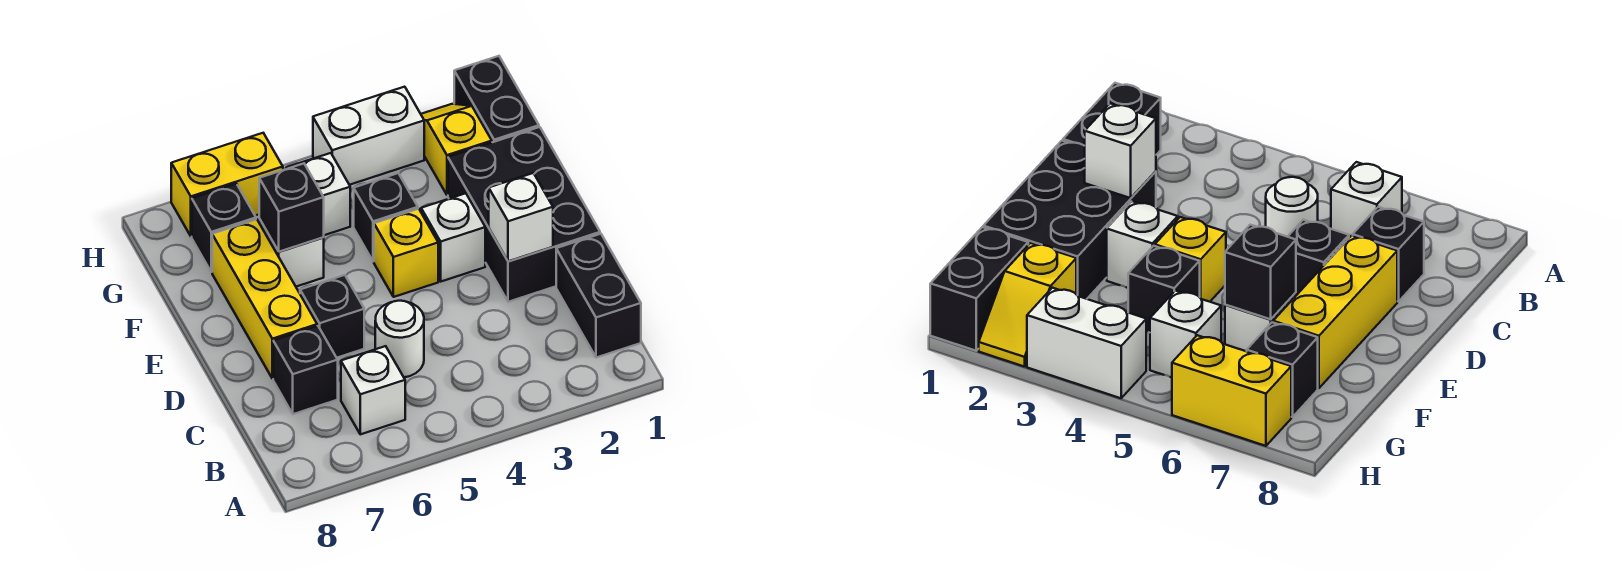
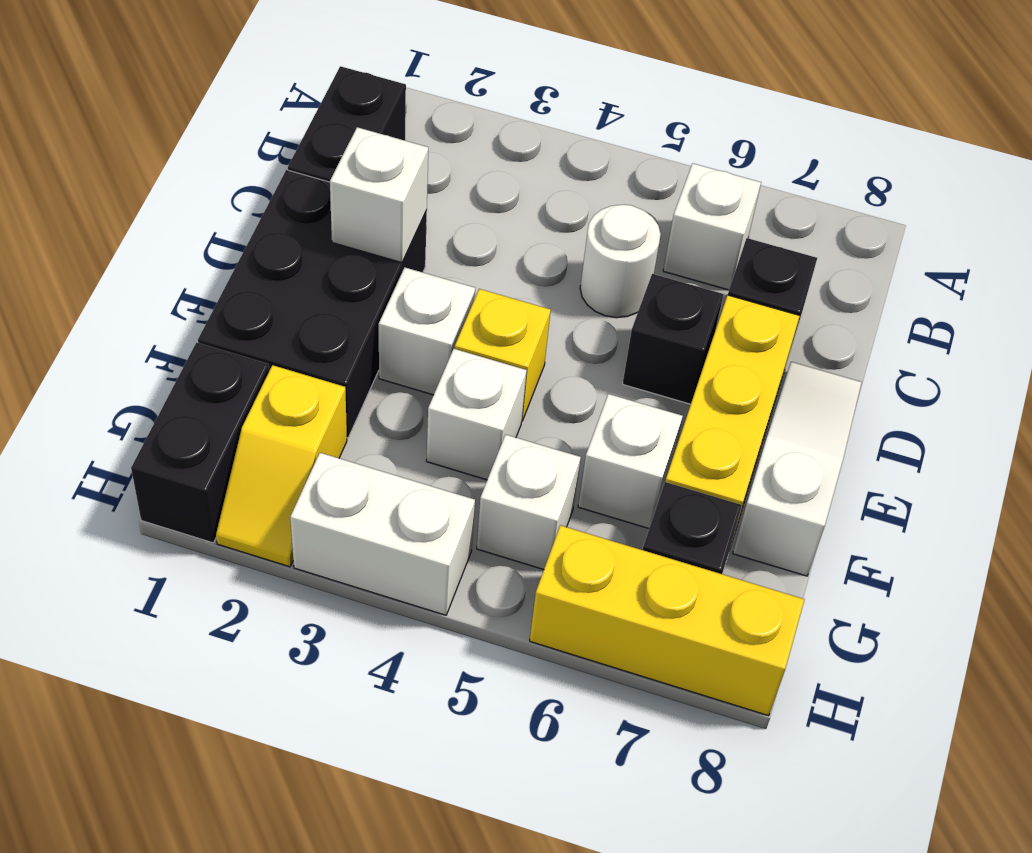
none -> white 1x3 slope [733,362,862,576]
black 1x1 brick [354,173,418,261] -> white 1x1 brick [426,349,527,480]
black 1x1 brick [259,164,324,252] -> none
yellow 1x2 brick [171,133,283,236] -> yellow 1x3 brick [530,525,805,716]

